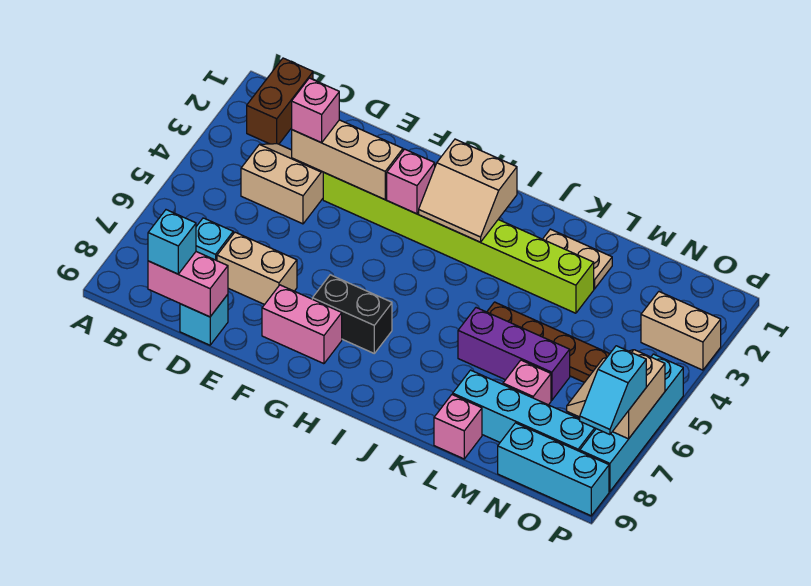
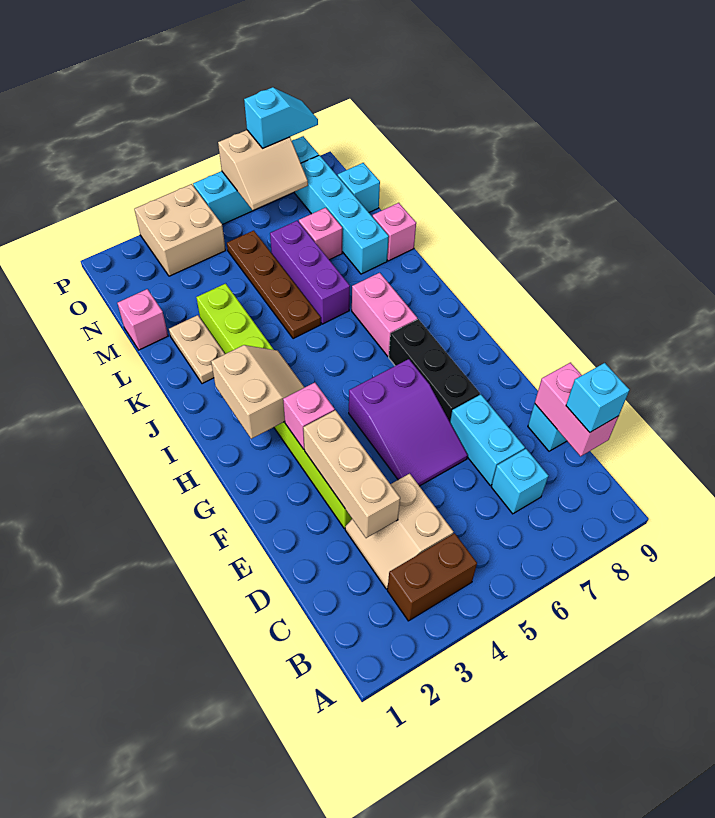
brown 1x2 brick [247,58,313,144] -> brown 1x2 brick moved to [387,533,477,621]
pink 1x1 brick [292,78,339,143] -> pink 1x1 brick moved to [118,289,168,350]
tan 1x2 brick [217,232,297,305] -> cyan 1x2 brick [450,395,525,485]
none -> purple 2x3 slope [349,359,468,486]
pink 1x2 brick [262,285,342,364] -> pink 1x2 brick moved to [352,273,417,356]
black 1x2 brick [312,275,392,353] -> black 1x3 brick [389,319,480,421]
cyan 1x3 brick [498,423,609,516] -> cyan 1x1 brick [338,163,380,212]
tan 1x2 brick [641,292,721,370] -> tan 2x2 brick [134,184,226,276]

